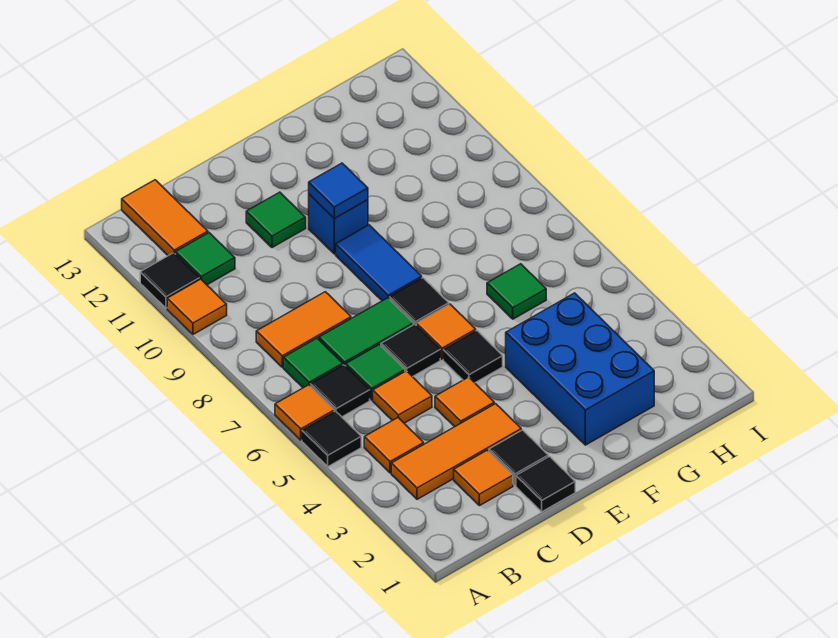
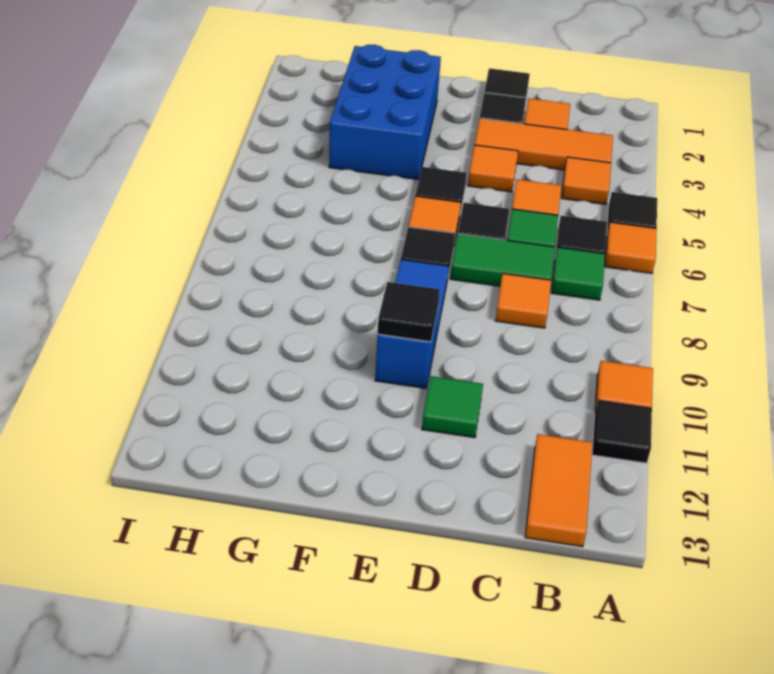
orange 1x2 tile [256,292,351,367] -> orange 1x1 tile [496,274,551,328]
green 1x1 tile [176,233,235,285] -> none
blue 1x1 tile [309,163,368,219] -> black 1x1 tile [378,282,440,342]
green 1x1 tile [487,264,546,319] -> none

